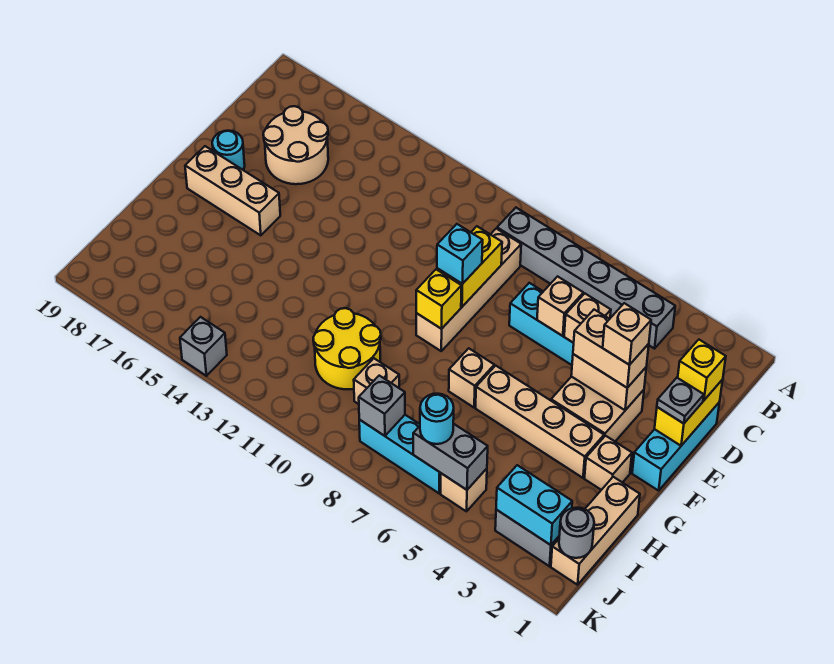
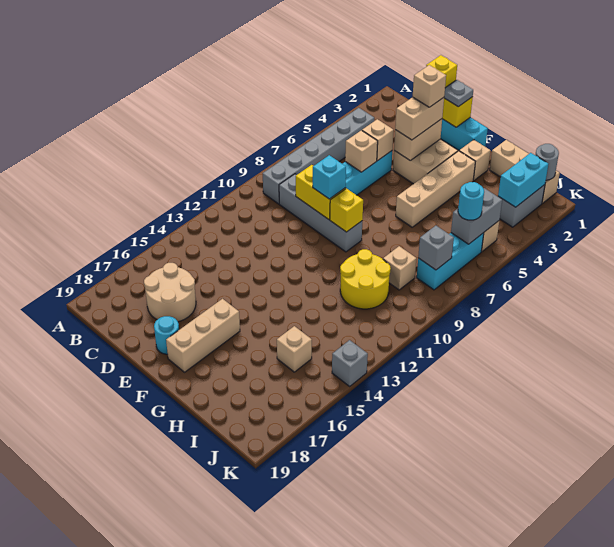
tan 1x4 brick [416,229,521,351] -> grey 1x4 brick [279,174,362,252]
tan 1x1 brick [449,348,494,407] -> tan 1x1 brick moved to [277,326,312,372]

